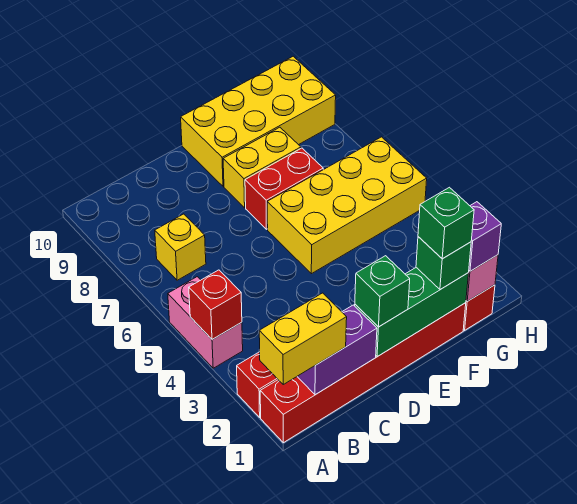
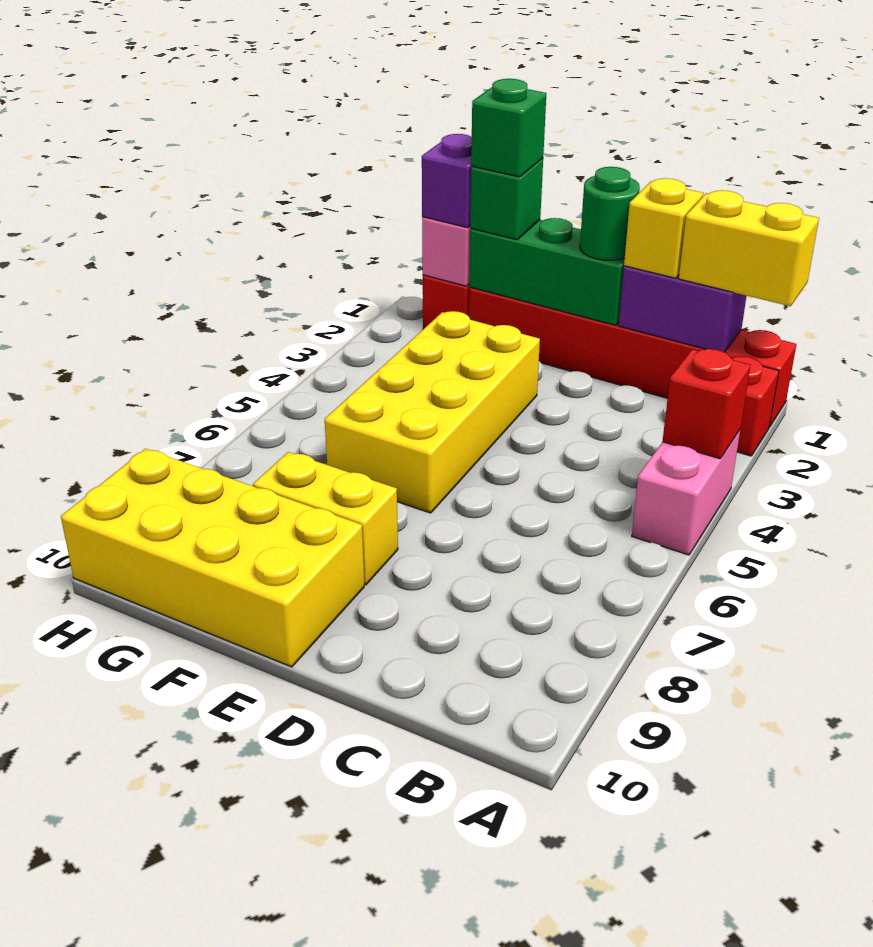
yellow 1x1 brick [155,214,206,280] -> yellow 1x1 brick moved to [624,178,703,278]
green 1x1 brick [355,256,410,327] -> green 1x1 round brick [580,167,640,260]
yellow 2x4 brick [267,137,427,274] -> yellow 2x4 brick turned to [325,311,540,513]
red 1x2 brick [245,148,323,229] -> none

